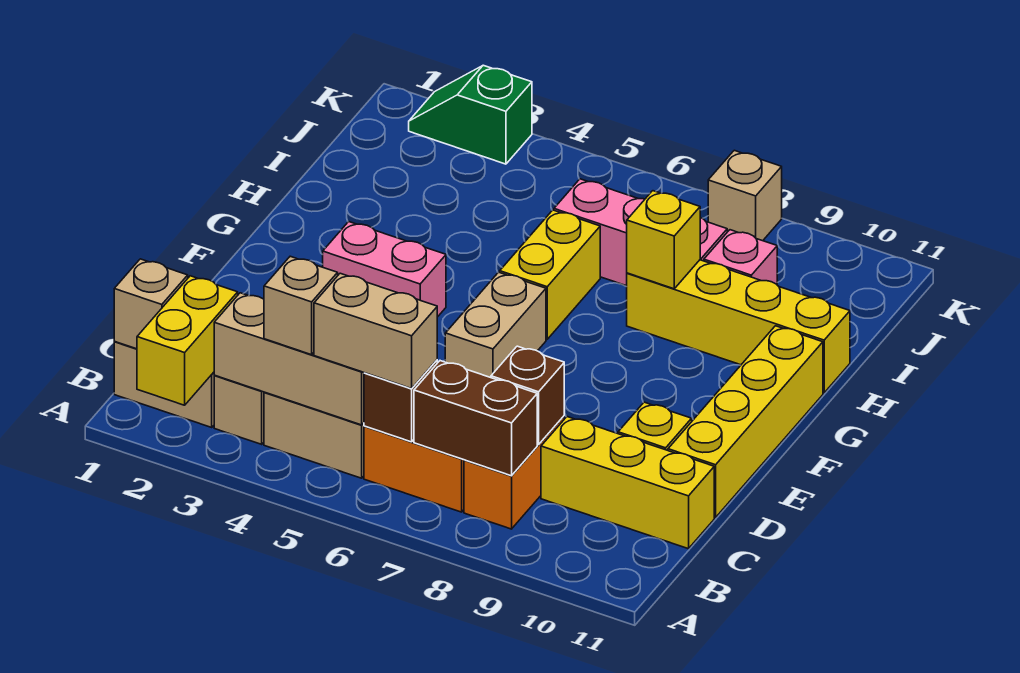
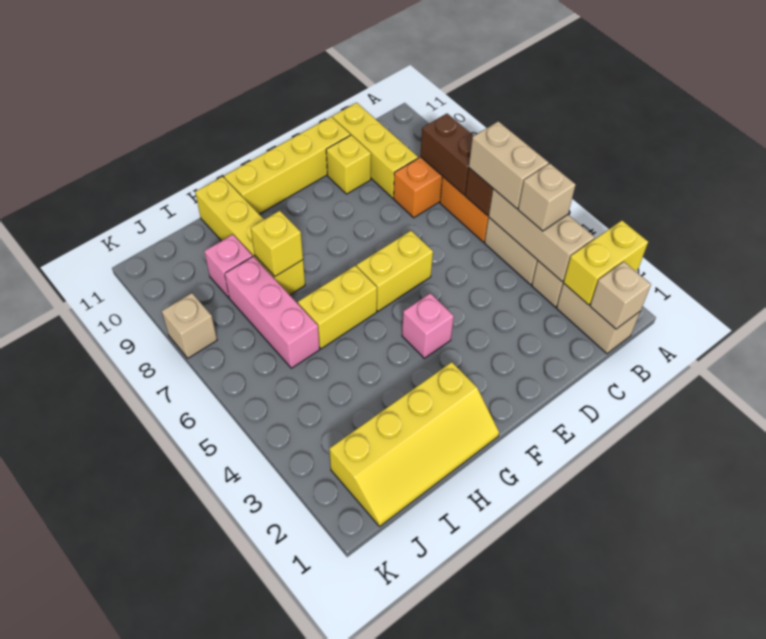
brown 1x1 brick [491,346,564,445] -> none
tan 1x2 brick [445,272,546,378] -> yellow 1x2 brick [357,231,433,311]
pink 1x2 brick [323,222,446,317] -> pink 1x1 brick [402,293,454,358]
none -> yellow 2x4 slope [329,362,499,526]
green 1x2 slope [409,65,532,164] -> none

